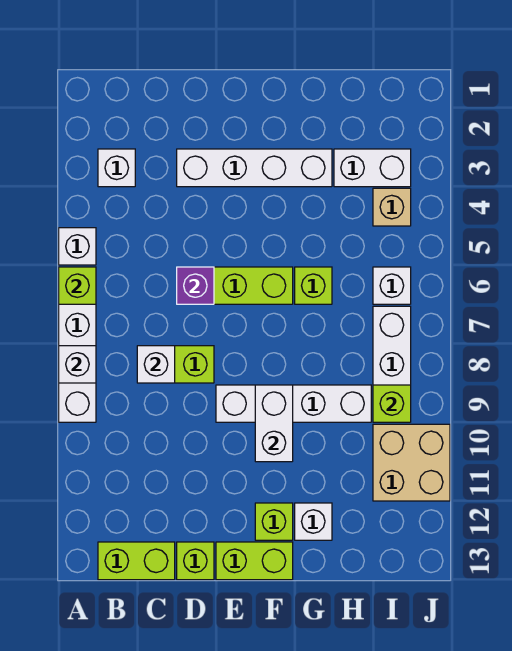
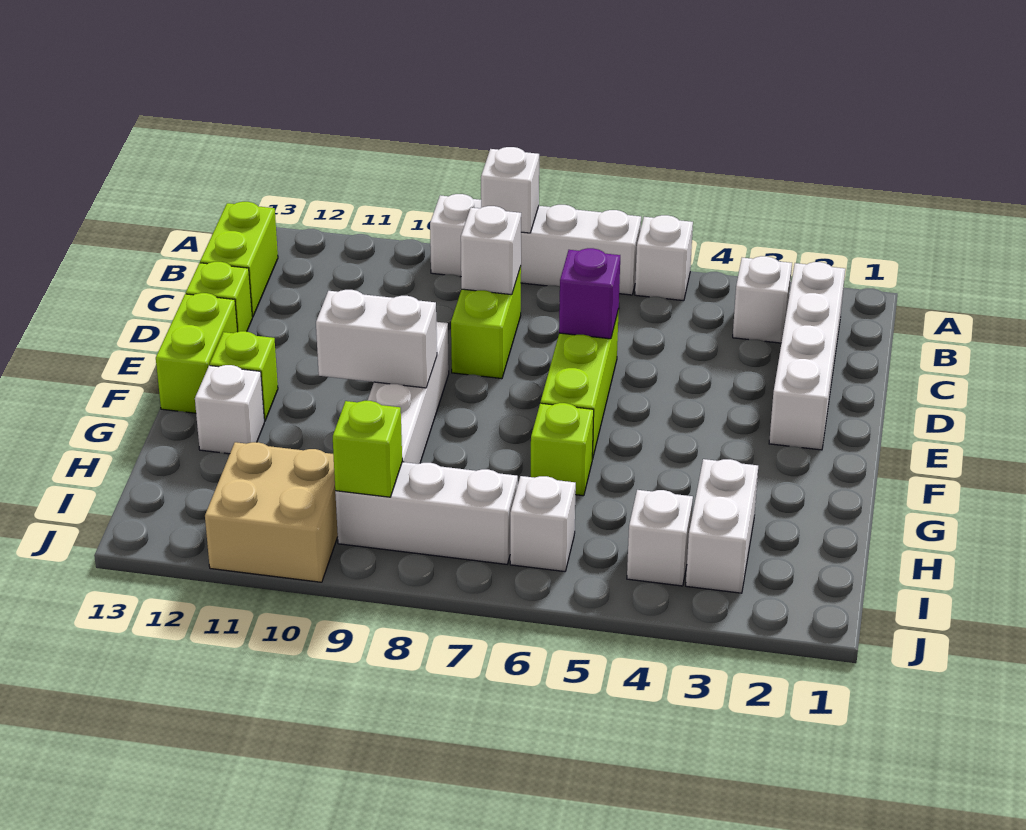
lime 1x1 brick [59,267,96,304] -> none
white 1x4 brick [177,149,332,187] -> white 1x4 brick moved to [769,262,845,450]
tan 1x1 brick [373,188,411,226] -> white 1x1 brick [627,490,693,586]

